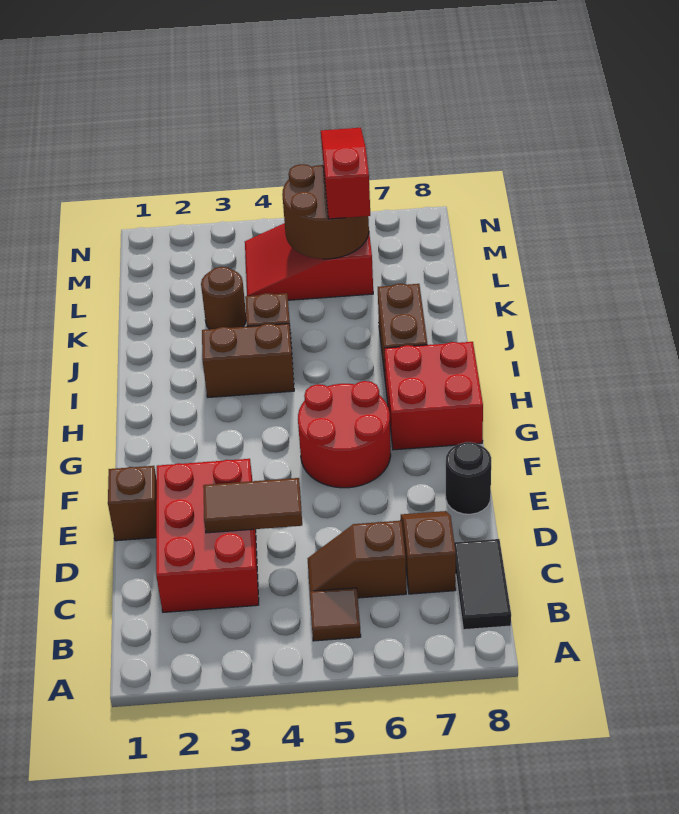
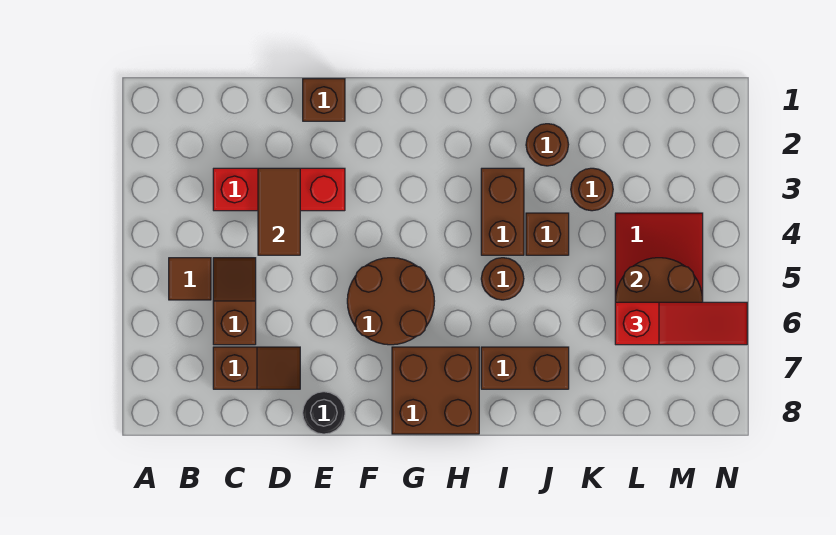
black 1x2 tile [454,539,511,630] -> none
red 2x3 brick [156,459,259,612] -> red 1x3 brick [213,168,345,211]
red 2x2 round brick [298,381,391,488] -> brown 2x2 round brick [347,258,434,345]
red 2x2 brick [384,342,483,450] -> brown 2x2 brick [392,347,479,434]
none -> brown 1x1 round brick [481,258,524,300]
none -> brown 1x1 round brick [526,124,569,166]

